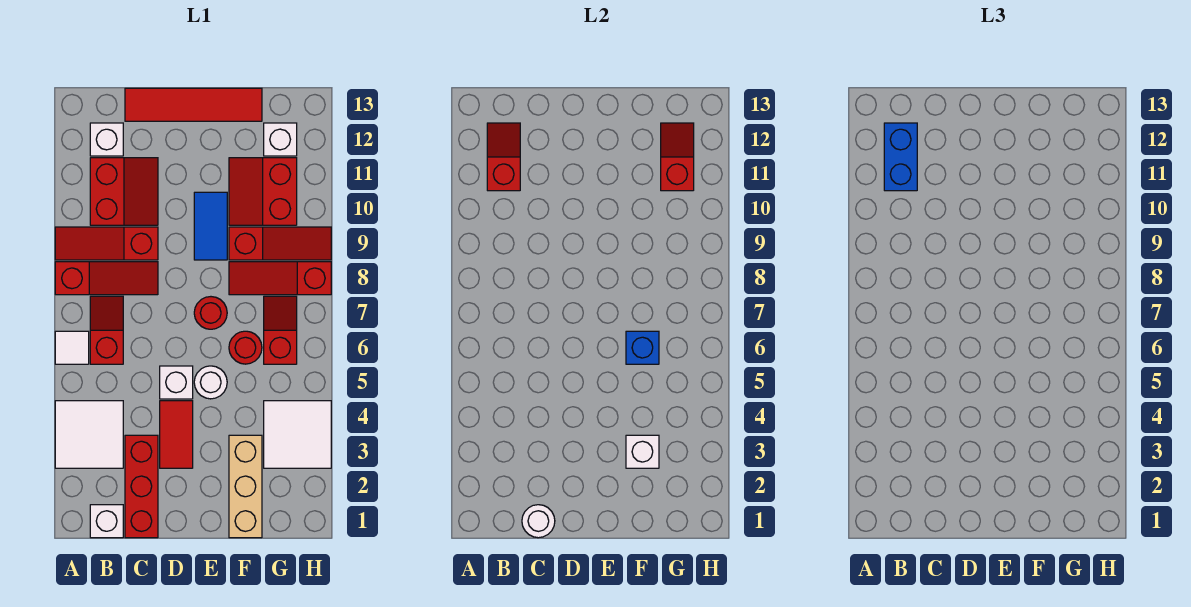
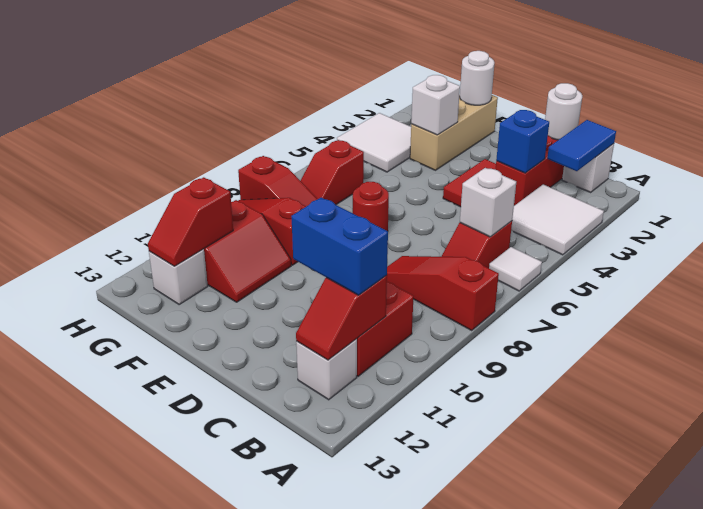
red 1x3 slope [55,227,158,260] -> none
blue 1x2 brick [884,123,917,191] -> blue 1x2 brick turned to [291,198,388,295]
red 1x4 tile [125,88,262,121] -> none
white 1x1 brick [160,366,193,399] -> white 1x1 brick moved to [460,168,516,237]
white 1x1 round brick [194,366,227,399] -> white 1x1 round brick moved to [459,51,495,105]
blue 1x2 tile [194,192,227,260] -> blue 1x2 tile moved to [547,120,616,171]
red 1x1 round brick [229,331,262,364] -> none
blue 1x1 brick [626,331,659,364] -> blue 1x1 brick moved to [496,110,549,173]

